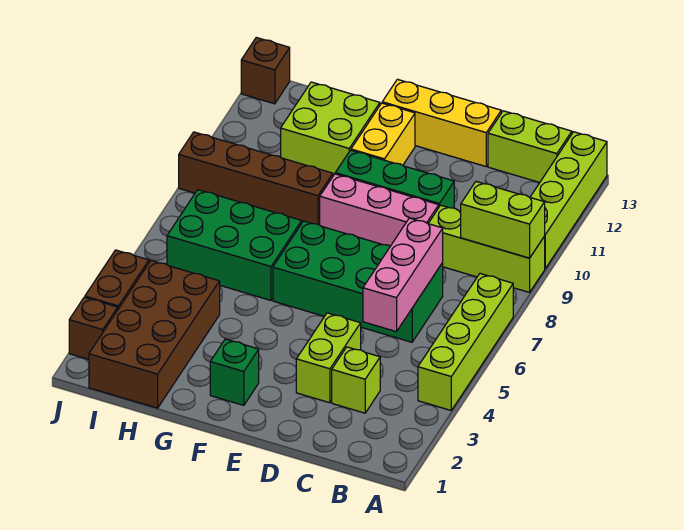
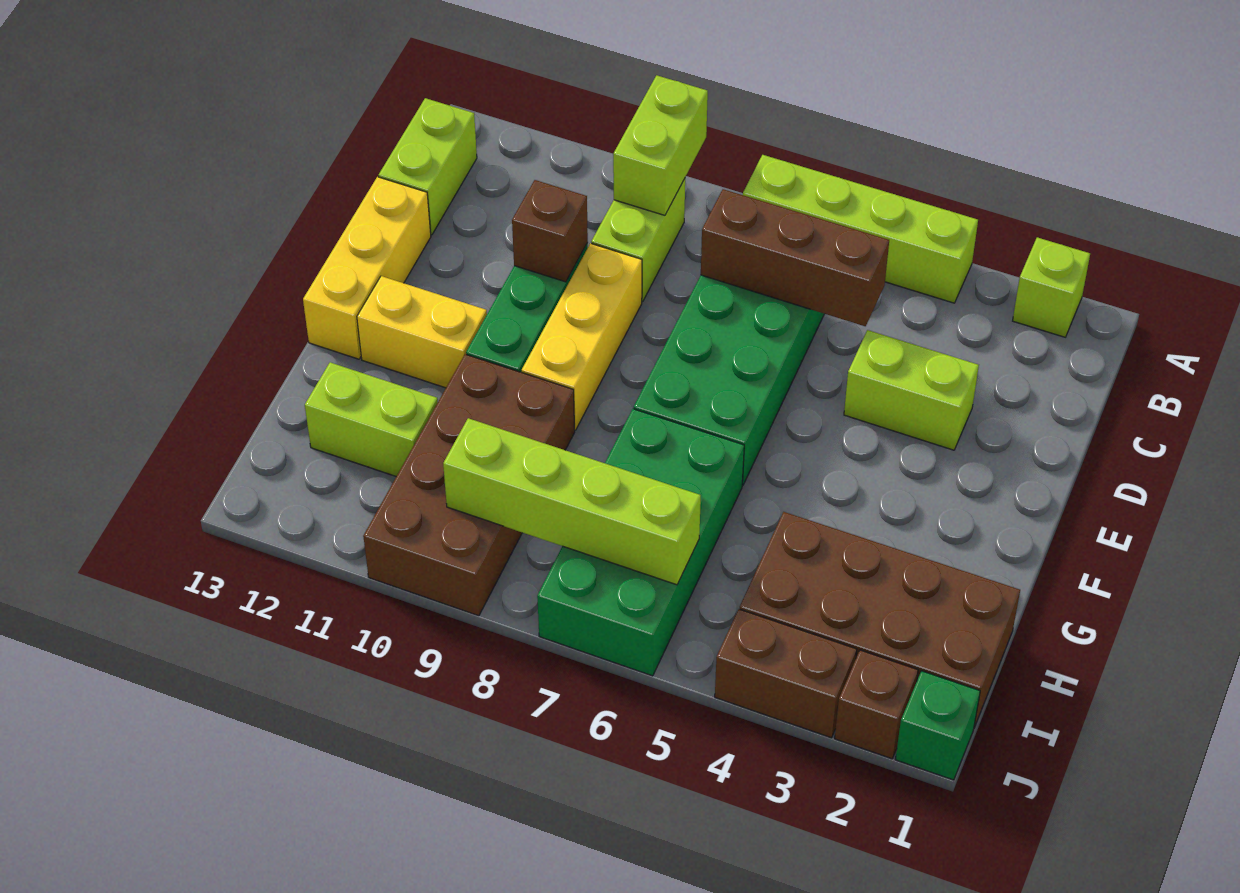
lime 1x3 brick [428,205,545,292] -> lime 1x2 brick [591,179,685,302]
lime 1x4 brick [530,132,607,269] -> lime 1x4 brick moved to [443,418,701,585]
lime 1x1 brick [332,347,380,413] -> lime 1x1 brick moved to [1013,237,1090,337]
pink 1x3 brick [363,218,443,332] -> brown 1x3 brick [701,189,889,326]
pink 1x3 brick [320,174,439,246] -> yellow 1x3 brick [522,243,642,430]
green 1x1 brick [210,339,259,405] -> green 1x1 brick moved to [895,671,980,780]
green 2x3 brick [167,190,302,300] -> green 2x4 brick [537,409,744,676]
brown 1x4 brick [179,132,333,225] -> brown 2x4 brick [363,354,575,616]
lime 2x2 brick [281,82,380,176] -> lime 1x2 brick [305,362,438,476]
brown 1x1 brick [241,38,290,104] -> brown 1x1 brick moved to [512,180,588,282]

